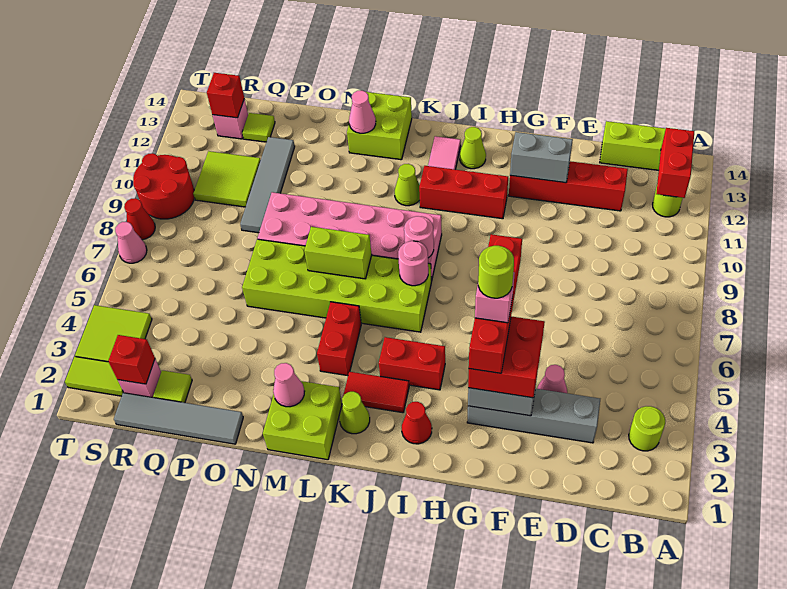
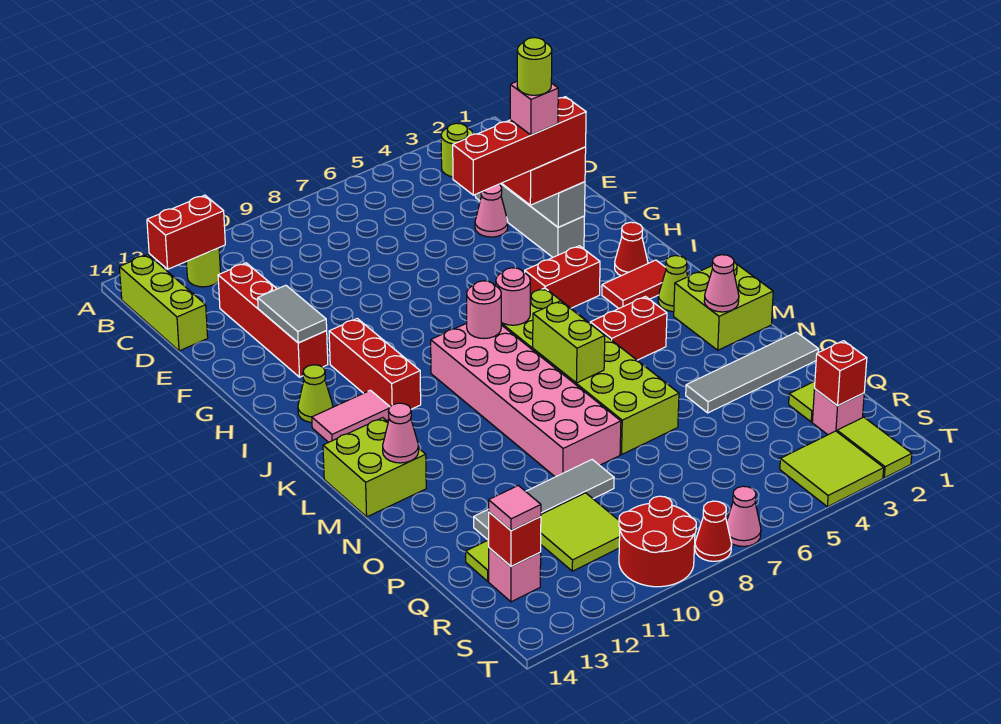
grey 1x2 brick [510,132,573,183] -> grey 1x2 tile [258,285,327,343]
red 1x2 brick [379,337,445,390] -> red 1x2 brick turned to [525,246,600,308]
red 1x2 tile [343,372,409,413] -> red 1x2 tile turned to [602,260,666,308]
lime 1x1 cone [395,164,420,206] -> none
grey 1x4 tile [114,393,243,444] -> grey 1x4 tile turned to [686,332,819,413]
none -> pink 1x1 tile [489,486,541,530]

